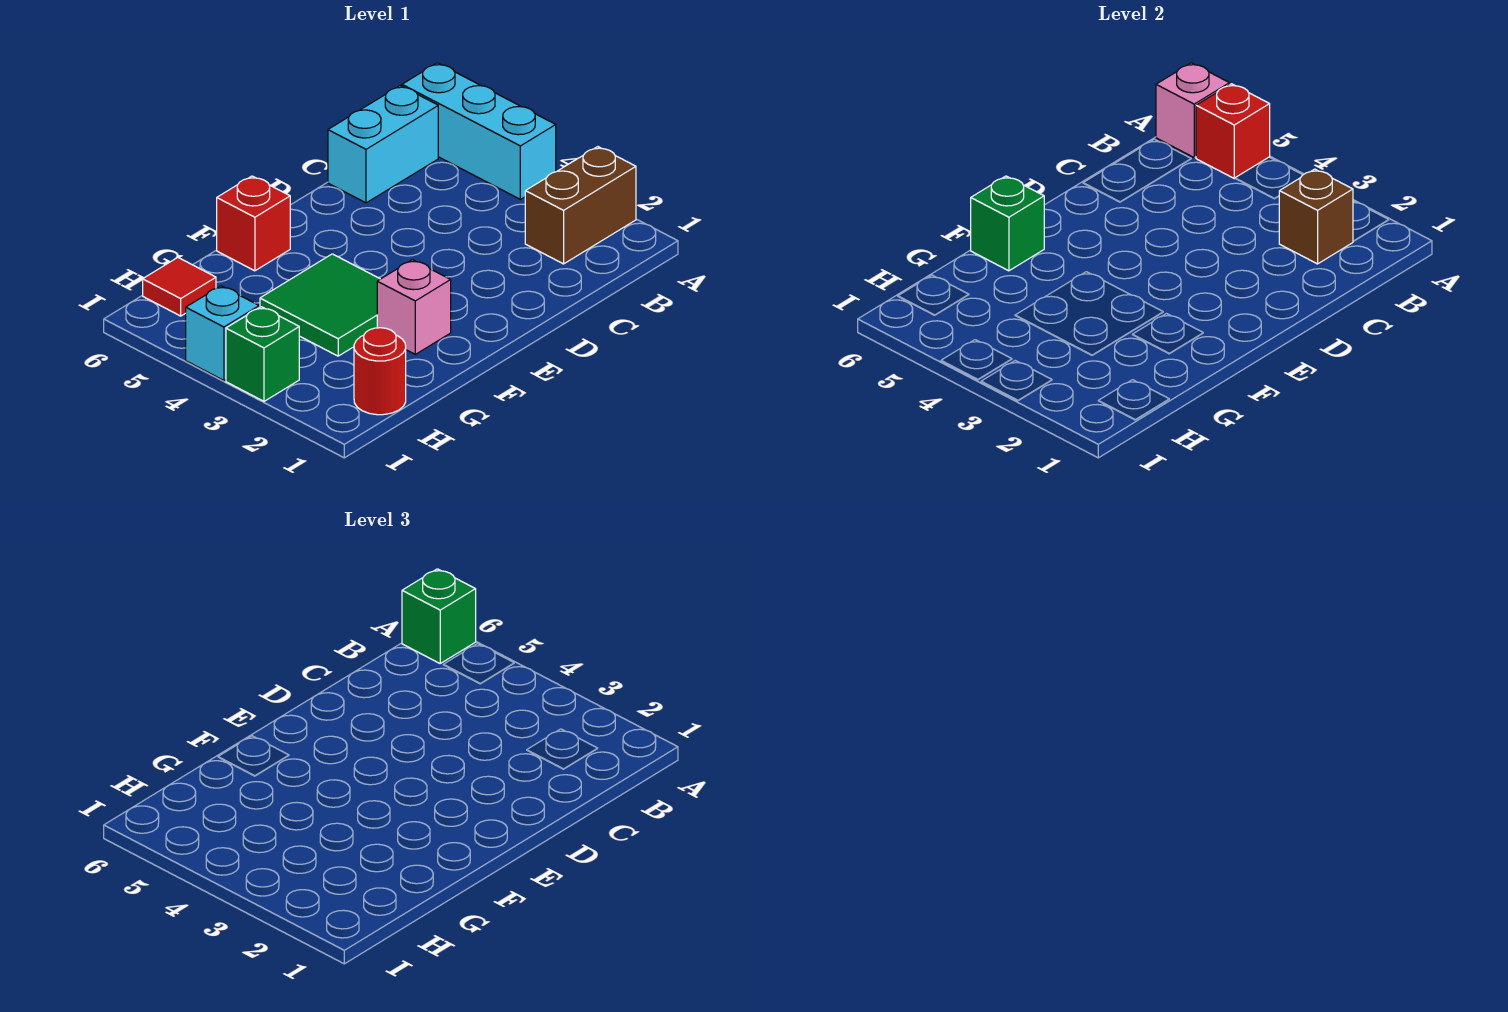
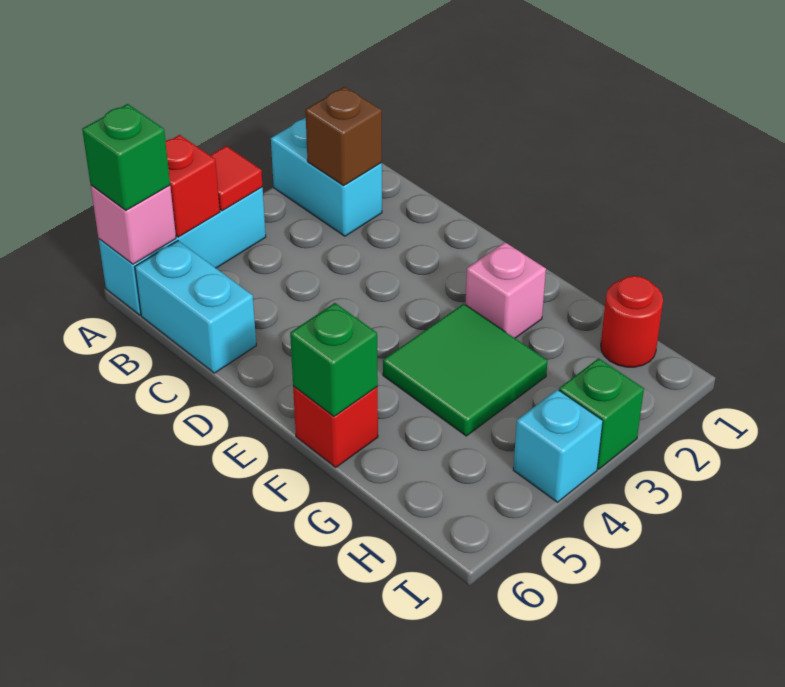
brown 1x2 brick [525,147,636,264] -> cyan 1x2 brick [271,118,382,236]
red 1x1 tile [143,258,216,316] -> red 1x1 tile moved to [210,146,263,211]

